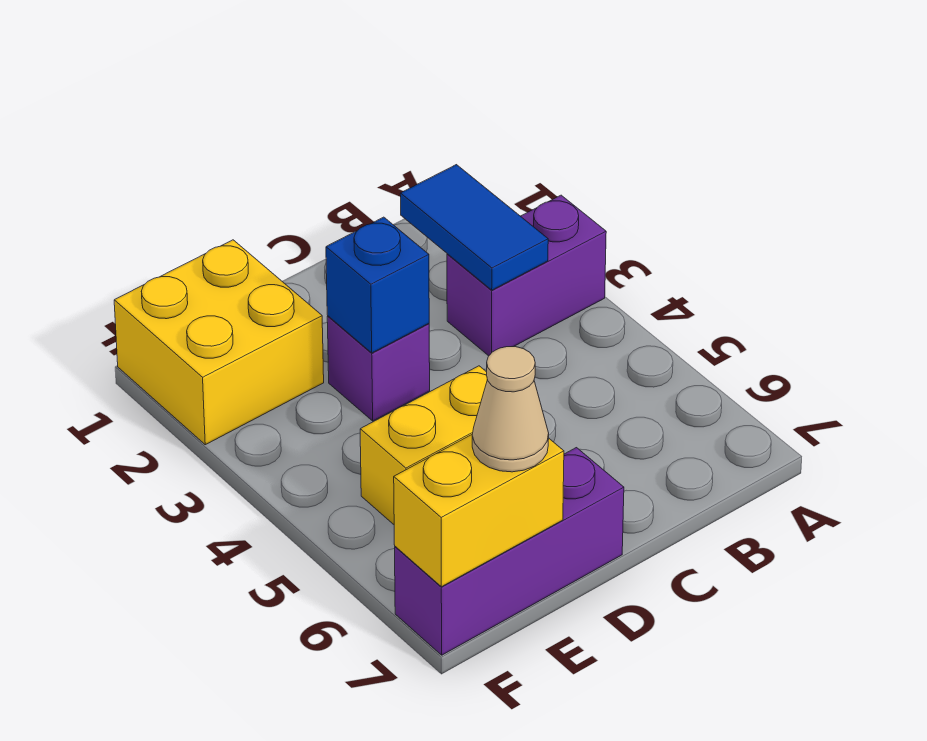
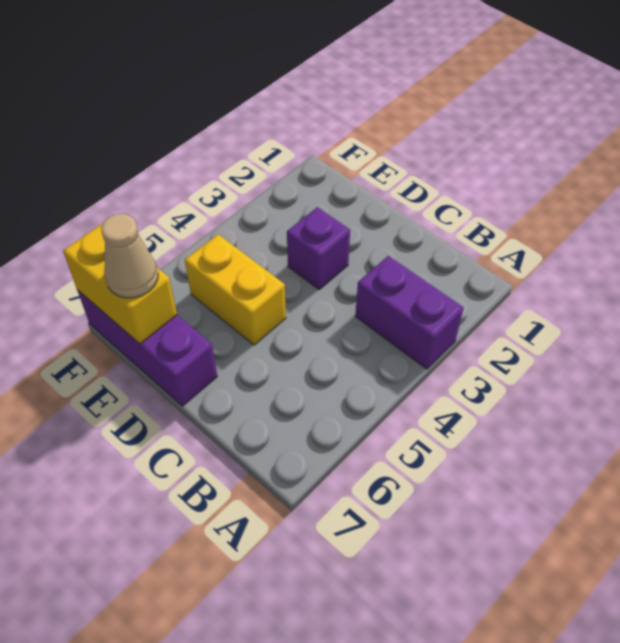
blue 1x2 tile [400,165,548,290] -> none
blue 1x1 brick [326,217,429,353] -> none
yellow 2x2 brick [114,240,324,445] -> none

